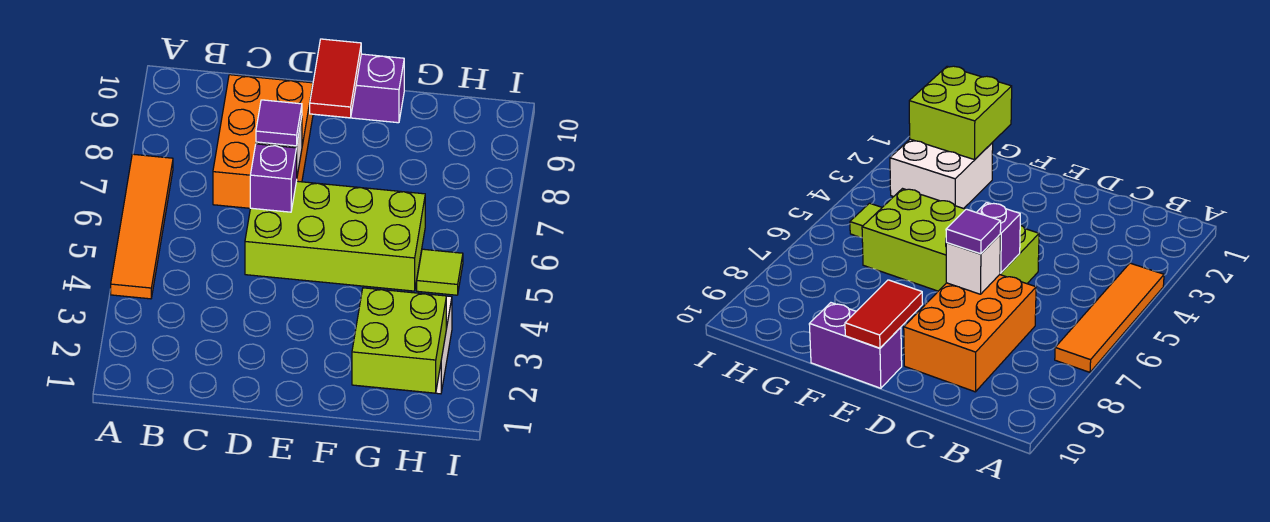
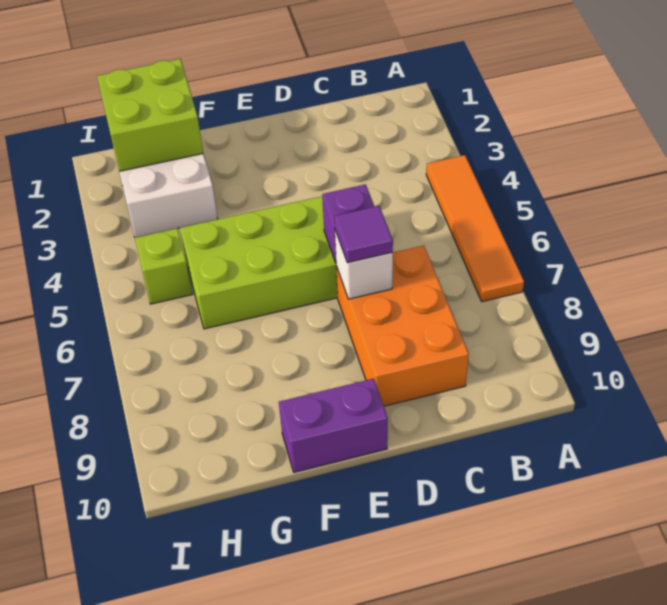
red 1x2 tile [310,39,361,118] -> none
lime 1x1 tile [417,249,463,295] -> lime 1x1 brick [135,228,192,304]

